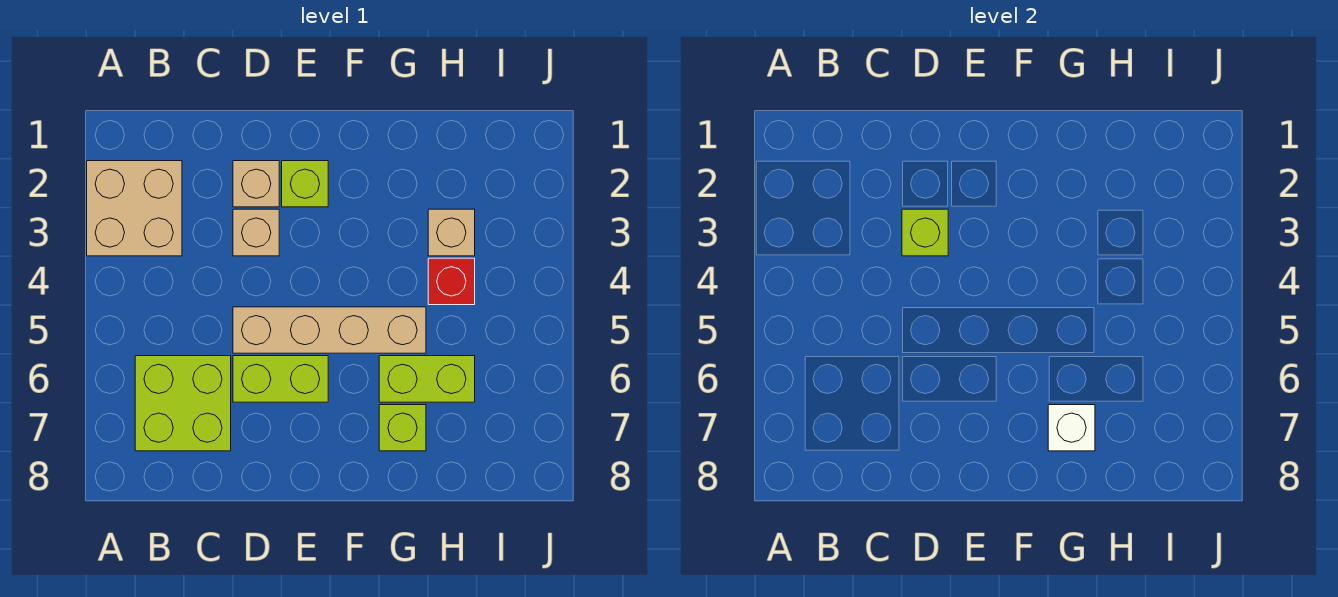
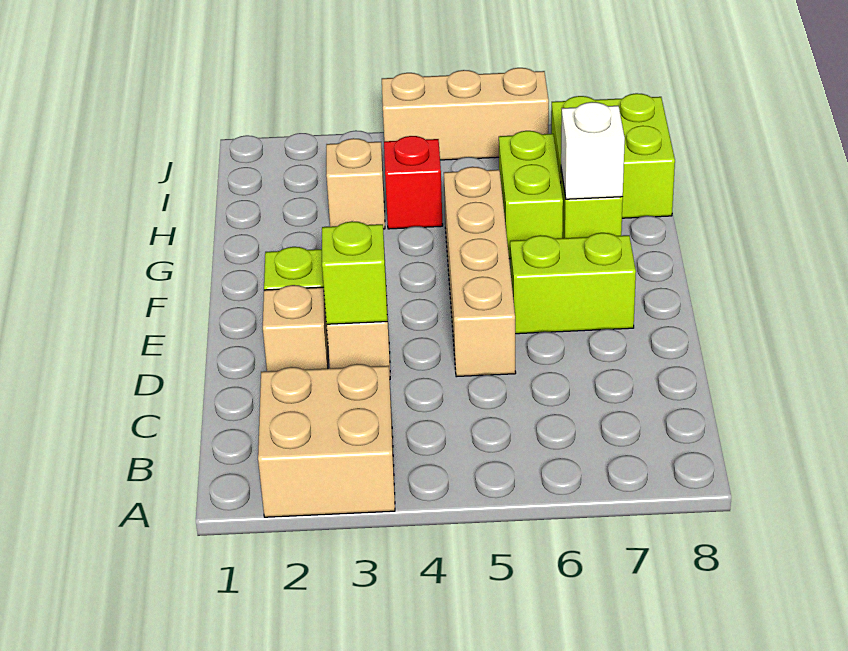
lime 2x2 brick [135,356,231,451] -> lime 2x2 brick moved to [551,93,675,218]
lime 1x2 brick [233,356,328,402] -> lime 1x2 brick turned to [510,233,636,334]
none -> tan 1x3 brick [382,68,549,160]

